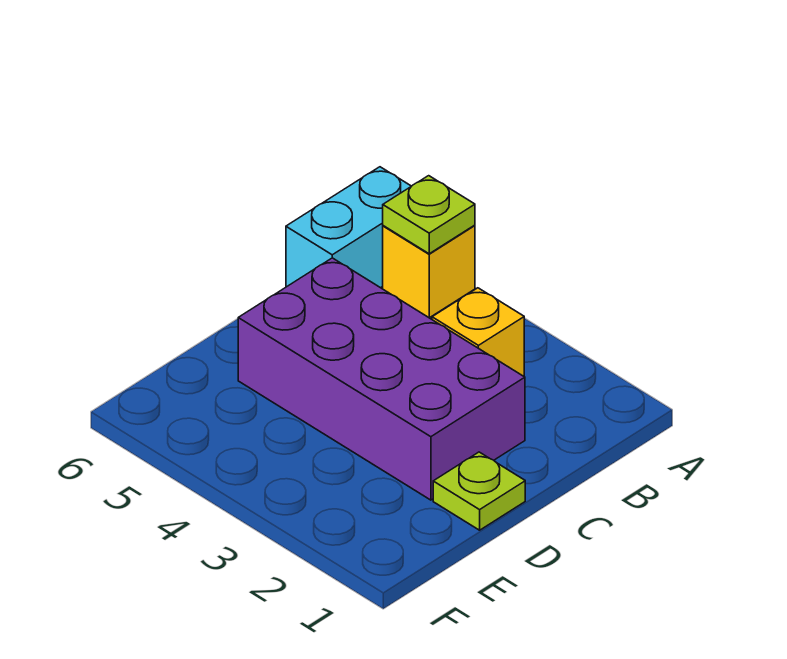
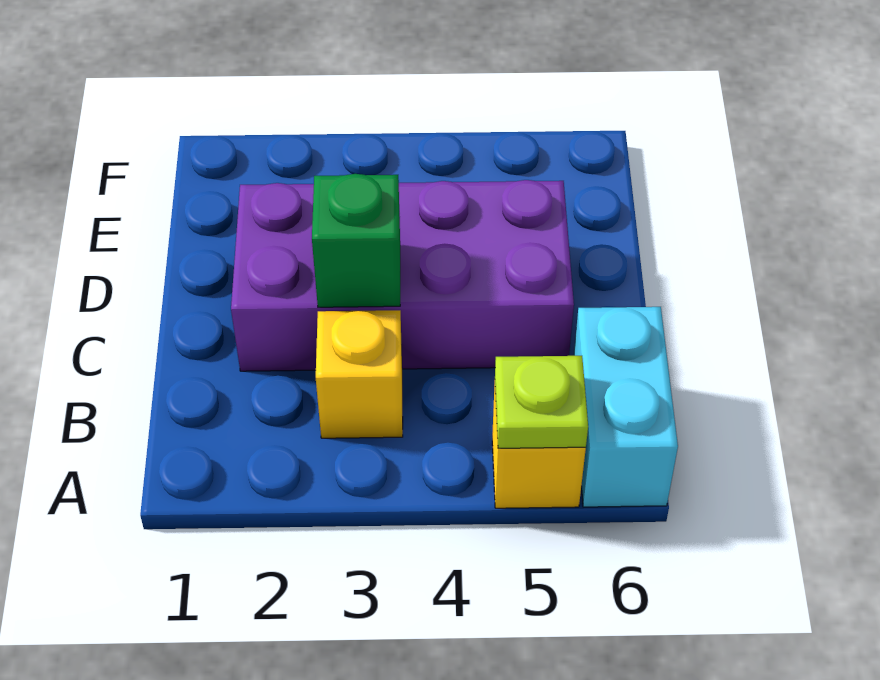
none -> green 1x1 brick [312,174,400,307]
lime 1x1 plate [433,452,525,530] -> none

